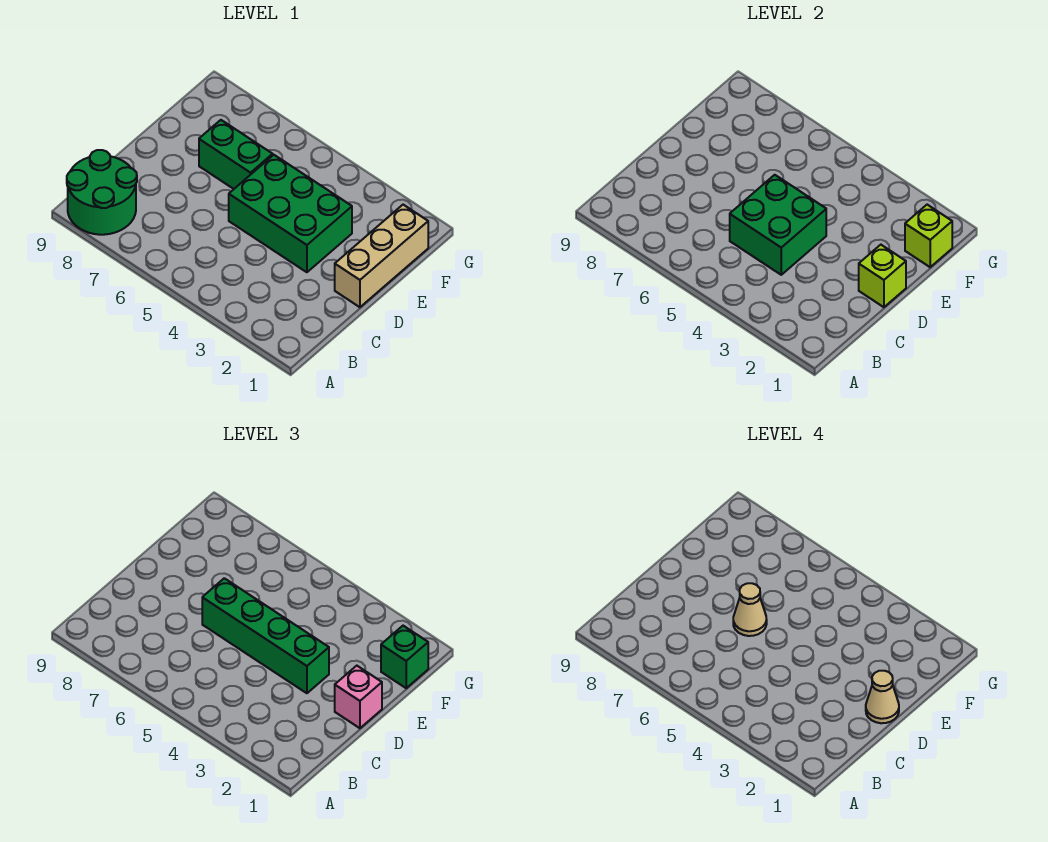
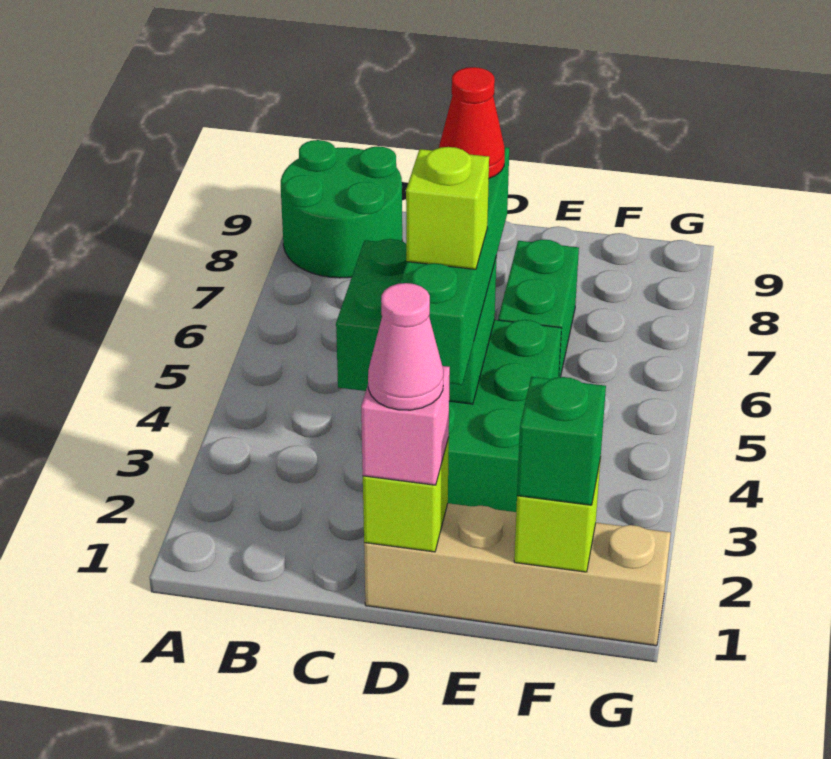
tan 1x3 brick [335,205,428,307] -> tan 1x4 brick [364,503,671,646]
tan 1x1 cone [866,671,899,723] -> pink 1x1 cone [368,283,443,410]
none -> lime 1x1 brick [406,147,489,269]
tan 1x1 cone [733,583,767,636] -> red 1x1 cone [439,67,505,178]

